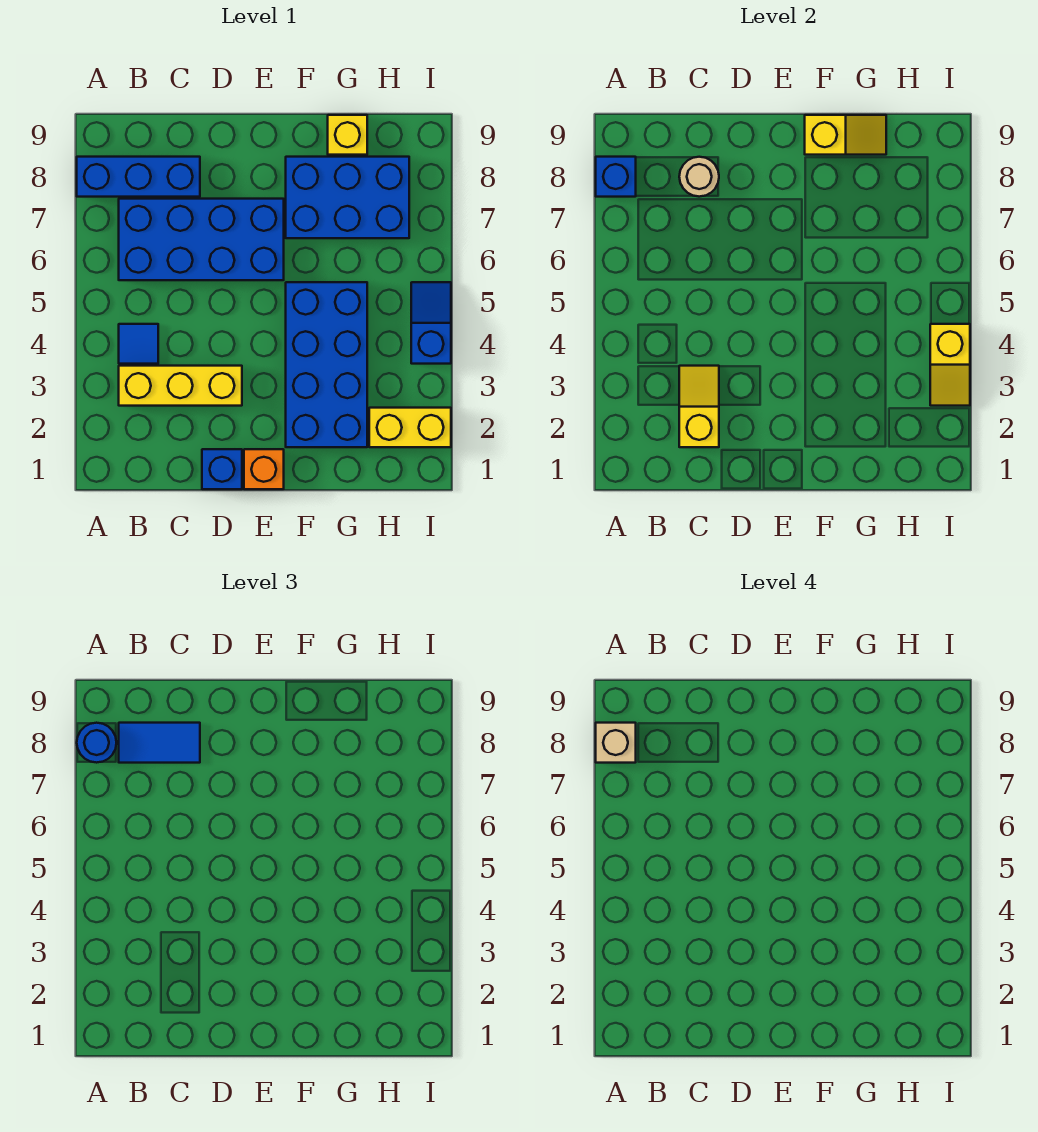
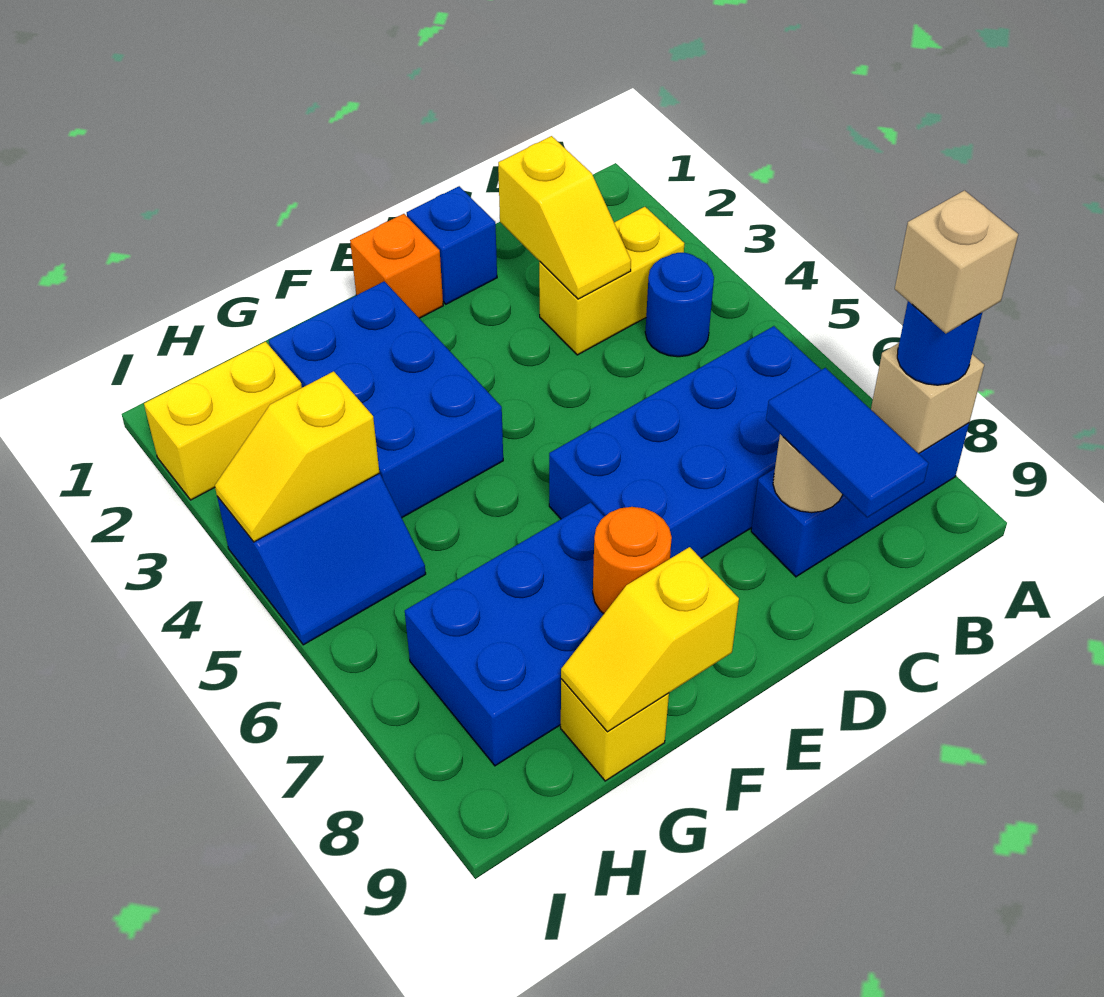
blue 1x1 brick [596,157,636,197] -> tan 1x1 brick [871,343,984,454]
yellow 1x3 brick [119,366,242,406] -> yellow 1x2 brick [539,207,684,355]
blue 1x1 tile [119,324,158,364] -> blue 1x1 round brick [645,253,714,357]
blue 1x2 tile [119,723,200,763] -> blue 1x2 tile turned to [766,368,929,518]
blue 2x4 brick [286,282,367,447] -> blue 2x3 brick [269,281,503,518]
none -> orange 1x1 round brick [593,507,672,614]
yellow 1x2 slope [930,324,970,406] -> yellow 1x2 slope turned to [215,371,379,542]
blue 1x2 slope [411,282,451,364] -> blue 2x2 slope [217,474,426,645]

